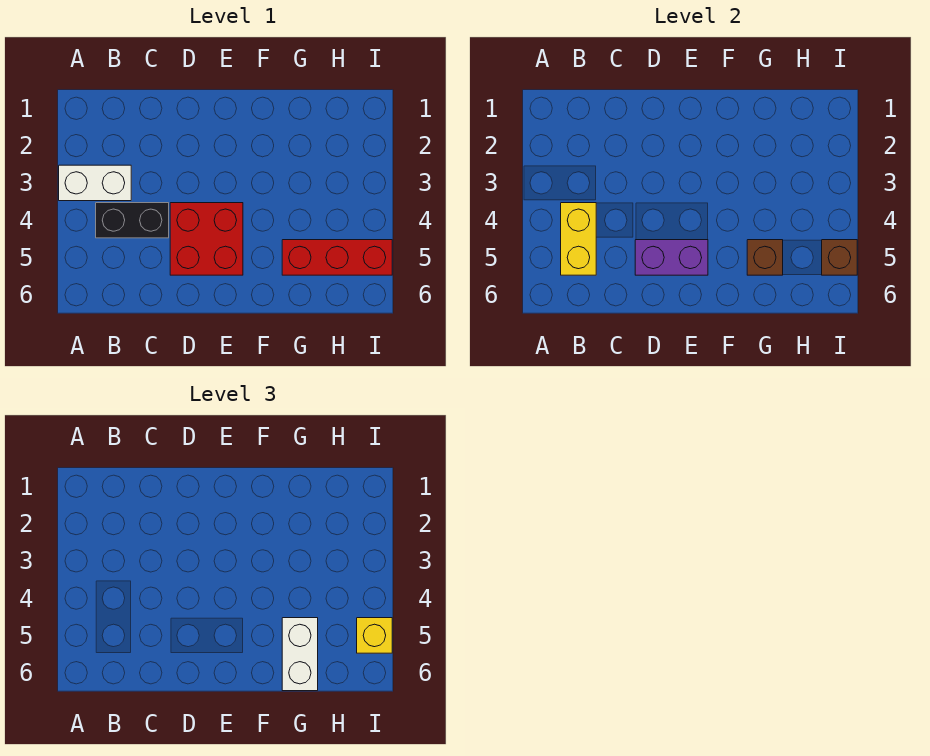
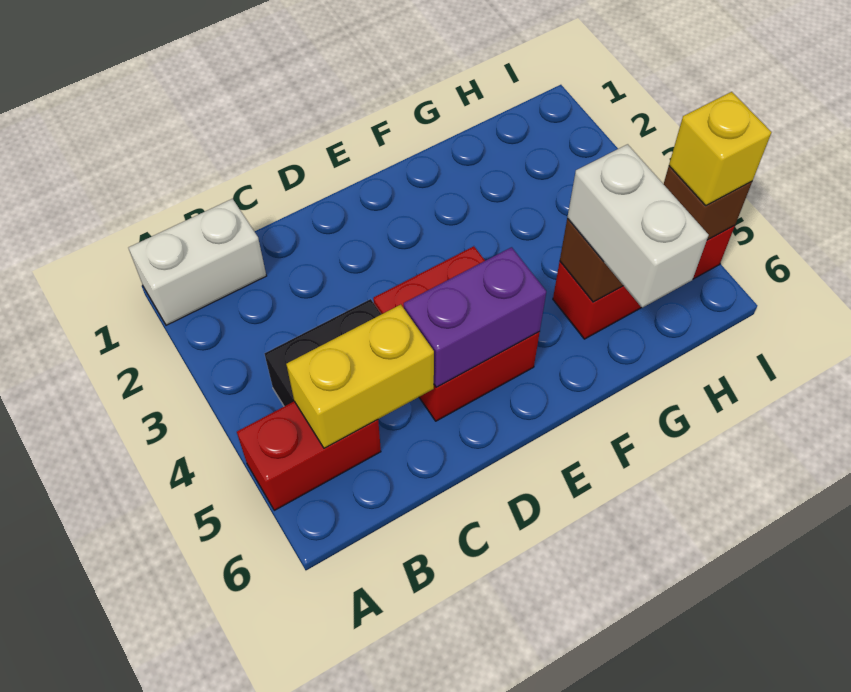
white 1x2 brick [59,165,131,201] -> white 1x2 brick moved to [129,199,266,325]
none -> red 1x2 brick [237,401,381,510]
yellow 1x2 brick [561,203,596,275] -> yellow 1x2 brick turned to [286,305,434,448]

